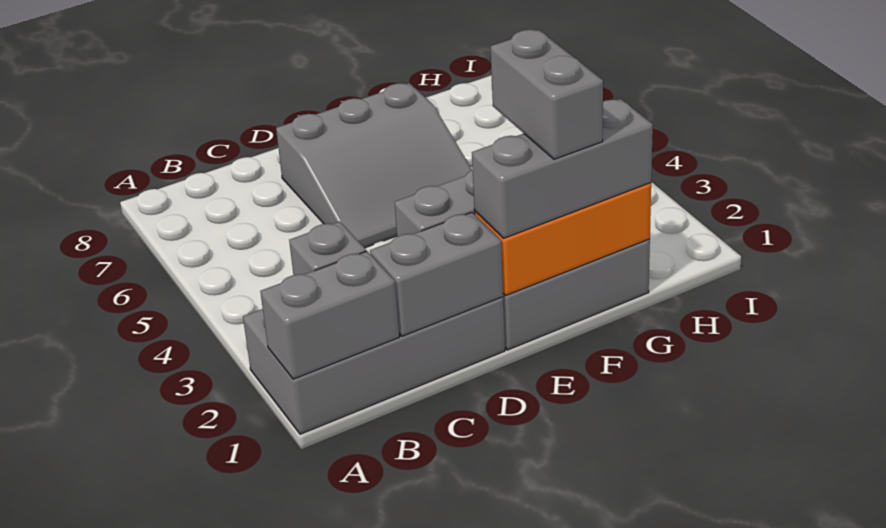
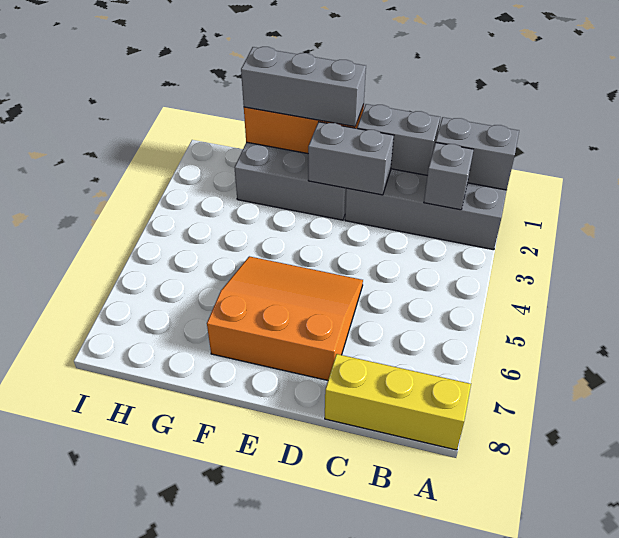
none -> yellow 1x3 brick [325,354,471,450]
grey 3x3 slope [276,83,472,248] -> orange 3x3 slope [207,256,363,380]
grey 1x2 brick [491,30,603,159] -> none

